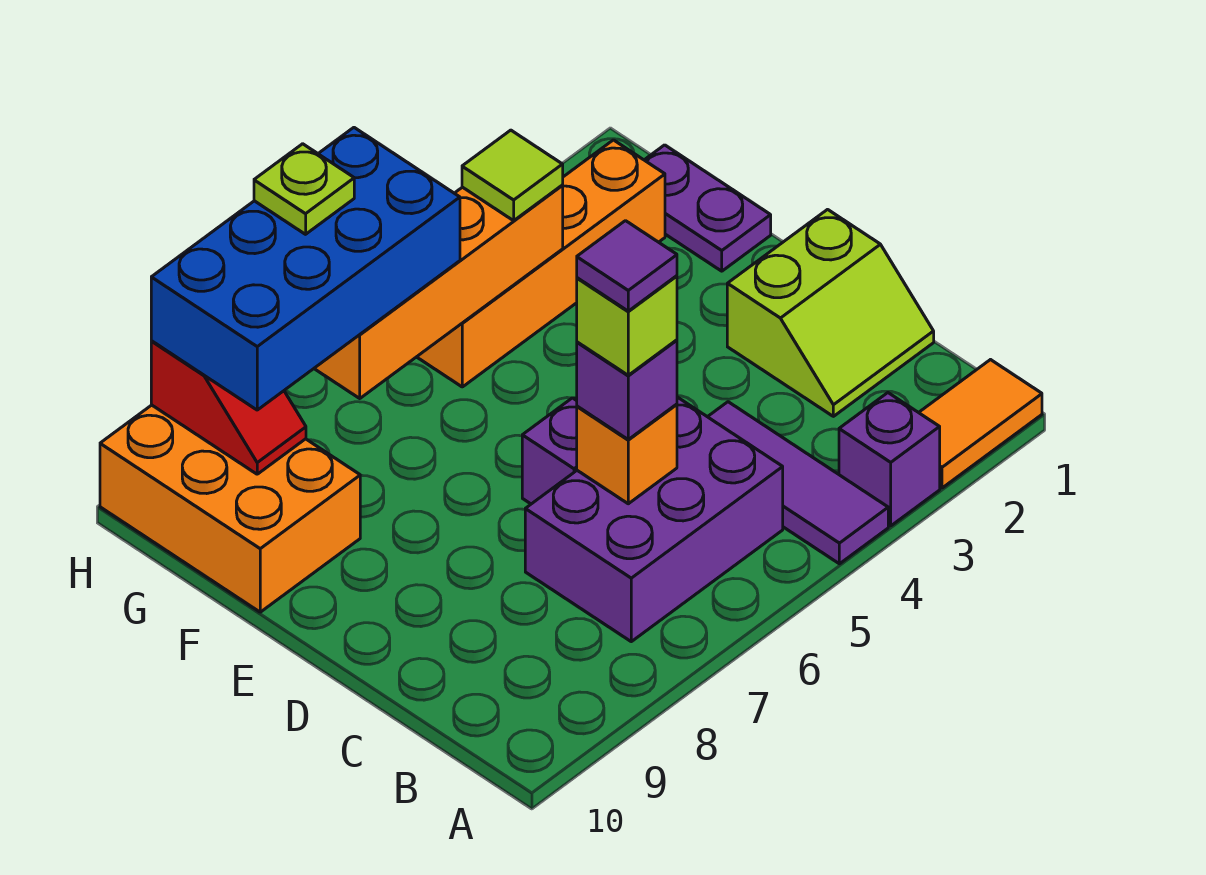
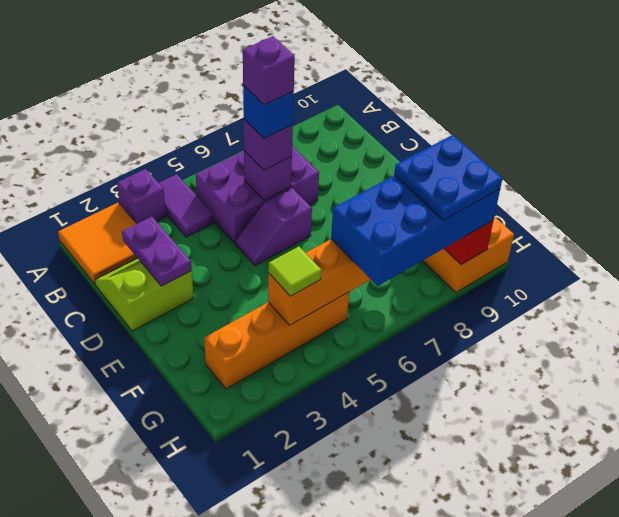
orange 1x2 tile [919,360,1042,488] -> orange 2x2 tile [58,203,137,284]
purple 1x3 tile [708,402,888,564] -> purple 1x2 tile [159,174,214,237]
orange 1x1 brick [577,404,677,504] -> purple 1x1 brick [244,151,292,200]
lime 1x1 brick [577,276,677,375] -> blue 1x1 brick [243,85,294,138]
purple 1x1 tile [577,221,677,311] -> purple 1x1 brick [243,36,295,105]
purple 1x2 plate [645,145,771,271] -> purple 1x2 plate moved to [122,217,192,286]
none -> blue 2x2 plate [394,135,502,221]
lime 1x1 plate [254,144,354,234] -> none

